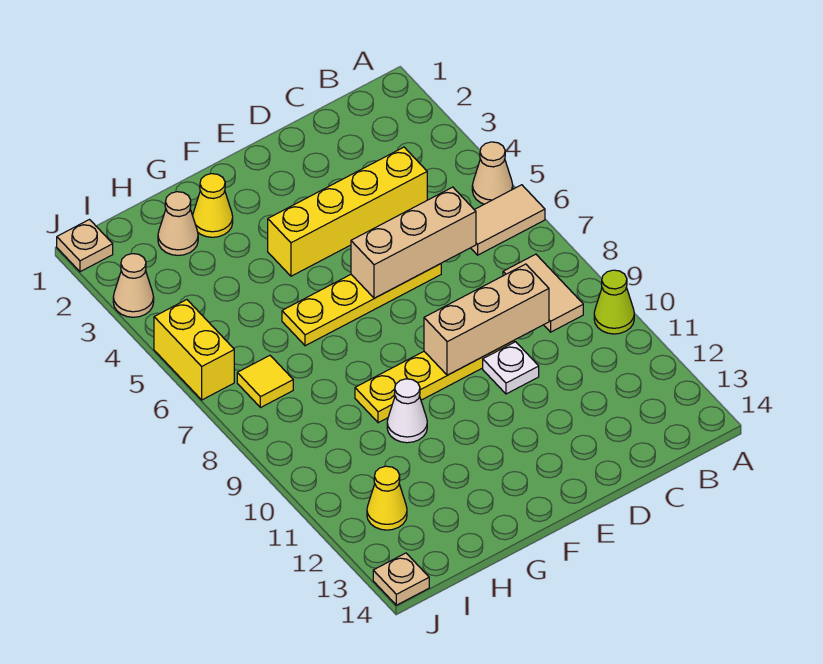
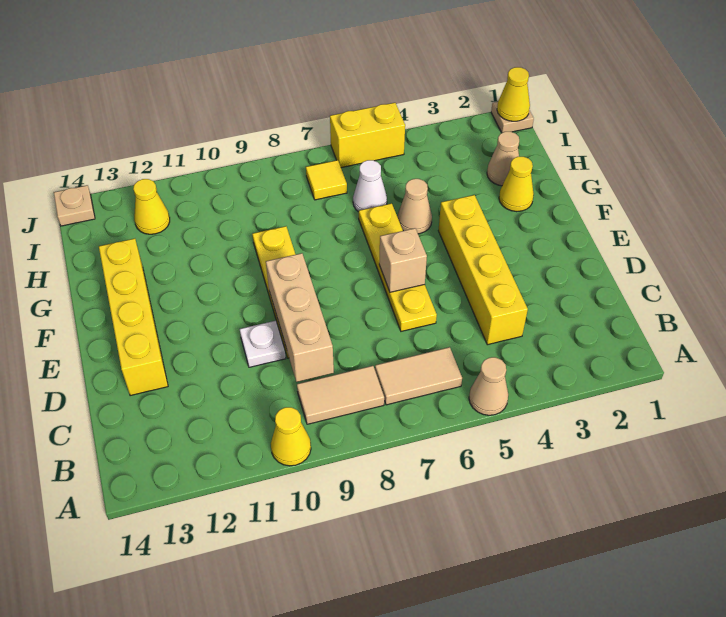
tan 1x2 tile [471,185,545,255] -> tan 1x2 tile turned to [375,347,462,405]
lime 1x1 cone [594,270,634,334] -> yellow 1x1 cone [271,407,311,466]
tan 1x3 brick [351,187,476,298] -> tan 1x1 brick [379,228,427,292]
none -> yellow 1x4 brick [99,239,168,396]
white 1x1 cone [387,379,427,443] -> white 1x1 cone moved to [353,160,387,212]
none -> yellow 1x1 cone [497,67,530,121]
tan 1x1 cone [113,254,154,317] -> tan 1x1 cone moved to [398,179,432,234]

